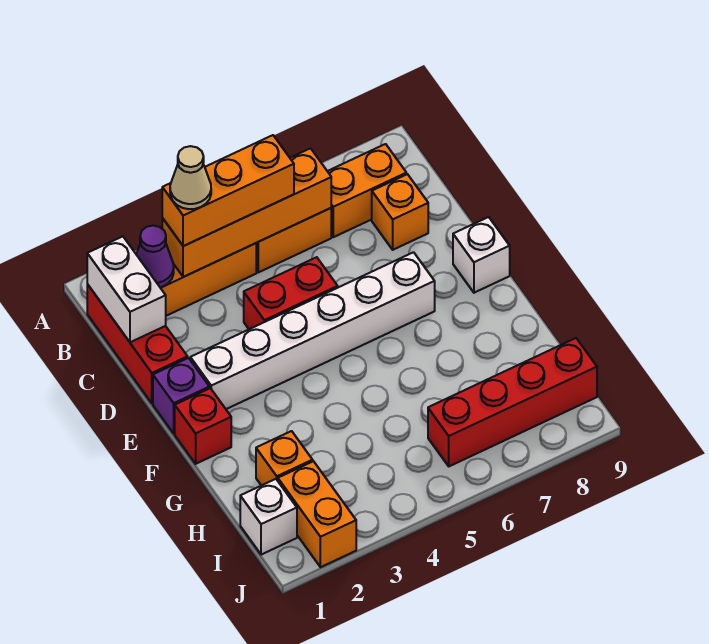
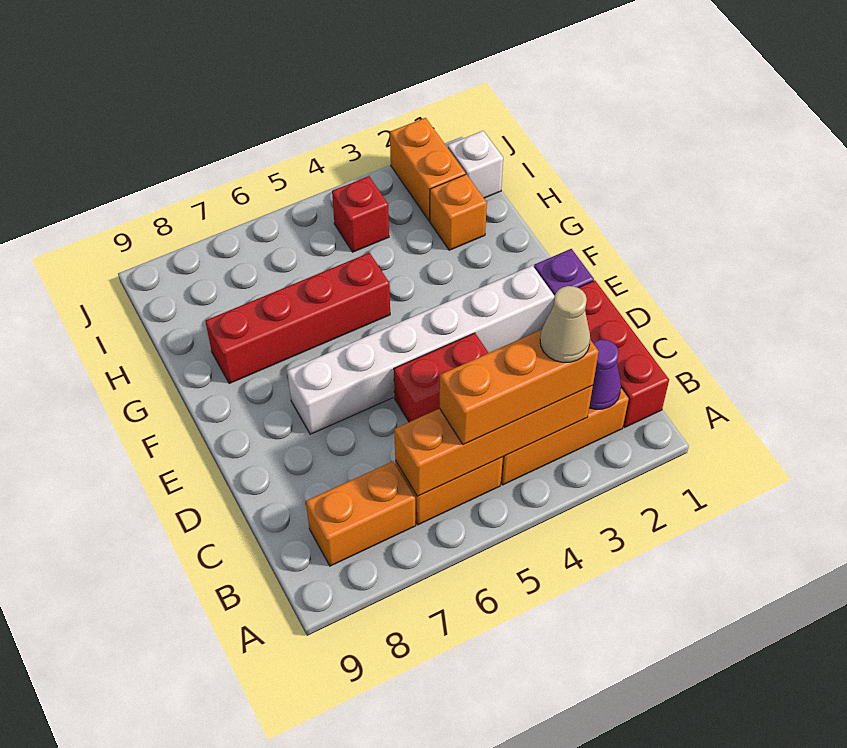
white 1x2 brick [87,236,166,342] -> none
orange 1x1 brick [372,174,428,250] -> none
white 1x1 brick [453,217,510,293] -> none
red 1x1 brick [175,388,231,464] -> red 1x1 brick moved to [332,176,389,252]
red 1x4 brick [428,338,597,466] -> red 1x4 brick moved to [206,253,390,384]

